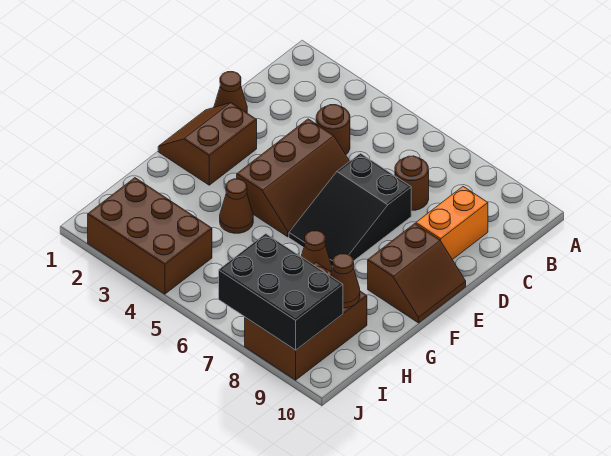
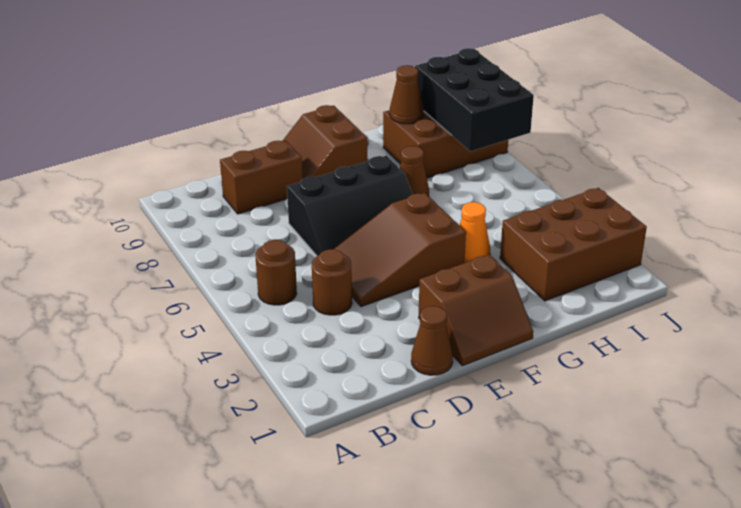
brown 1x1 round brick [395,156,429,211] -> brown 1x1 round brick moved to [256,240,297,305]
orange 1x2 brick [416,187,488,260] -> brown 1x2 brick [220,141,303,214]
brown 2x3 slope [237,119,350,237] -> brown 2x3 slope turned to [334,193,466,307]
black 2x3 slope [289,153,411,266] -> black 2x3 slope turned to [287,156,412,256]
brown 2x2 slope [368,224,466,323] -> brown 2x2 slope turned to [283,105,367,179]
brown 1x1 cone [220,179,253,233] -> orange 1x1 cone [459,202,490,263]
brown 2x3 brick [88,178,212,294] -> brown 2x3 brick turned to [500,188,647,301]

